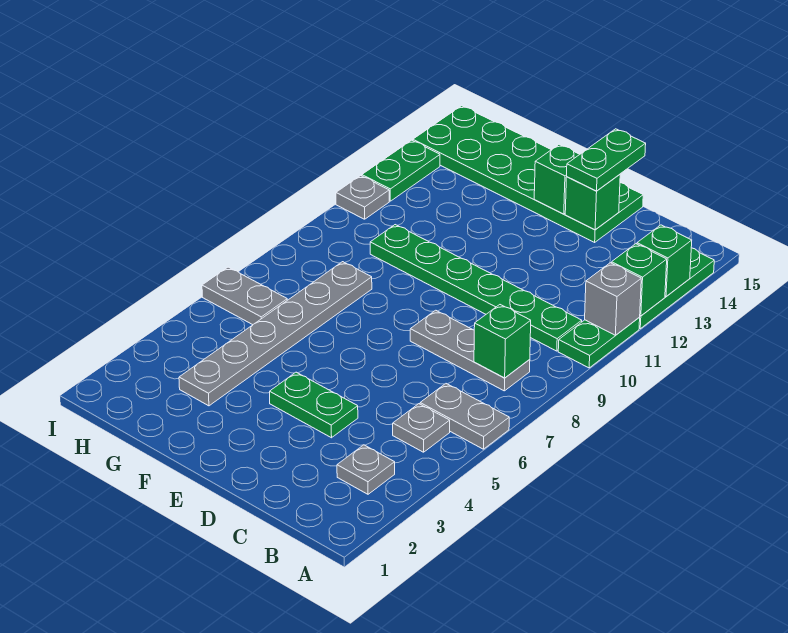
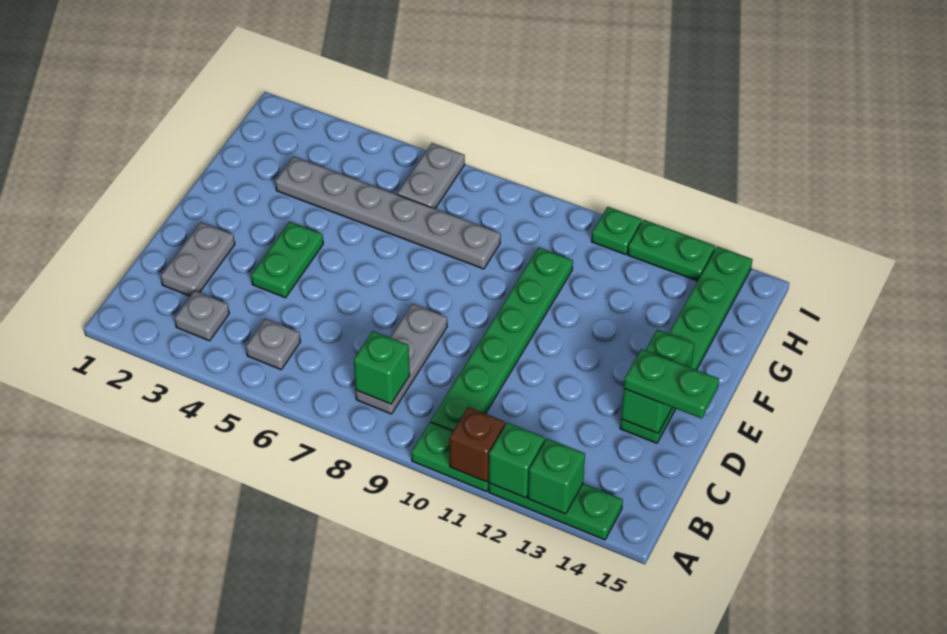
grey 1x2 plate [420,384,509,449] -> grey 1x2 plate moved to [161,222,235,296]
grey 1x1 brick [585,263,641,335] -> brown 1x1 brick [449,407,505,482]
green 2x6 plate [413,106,643,242] -> green 1x6 plate [620,246,752,443]
grey 1x1 plate [336,176,389,219] -> green 1x1 plate [591,207,642,255]

